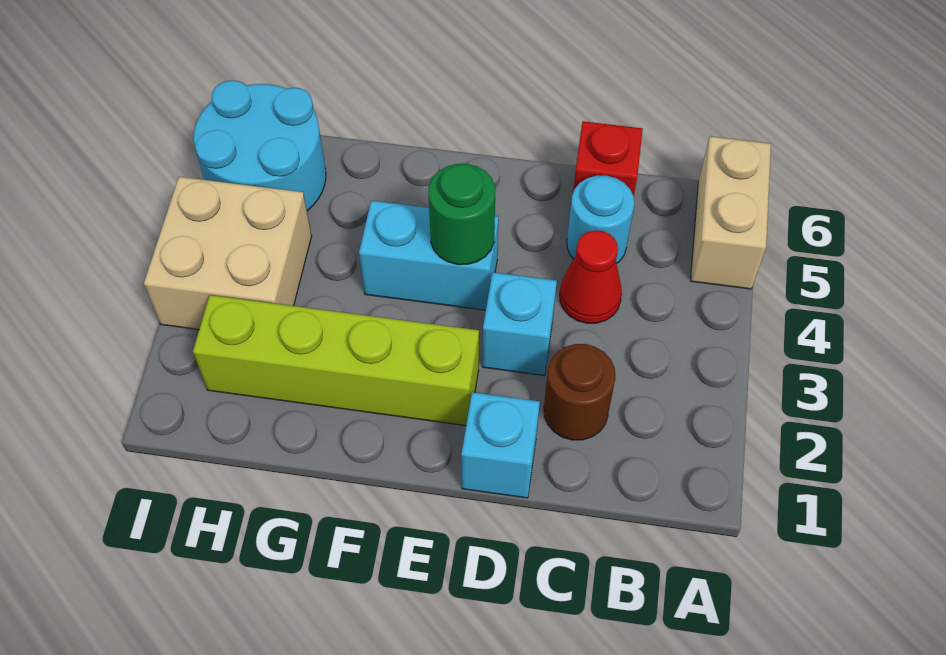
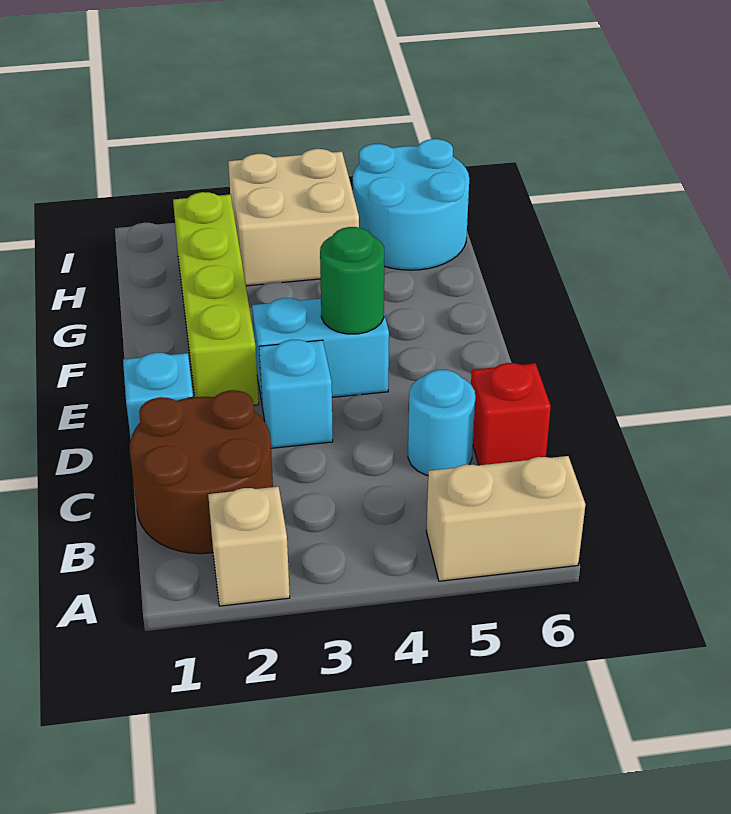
none -> tan 1x1 brick [208,487,290,606]
brown 1x1 round brick [544,344,616,440] -> brown 2x2 round brick [130,390,273,554]
red 1x1 cone [560,230,622,323] -> none
cyan 1x2 brick [359,201,499,310] -> cyan 1x2 brick turned to [252,298,389,402]

